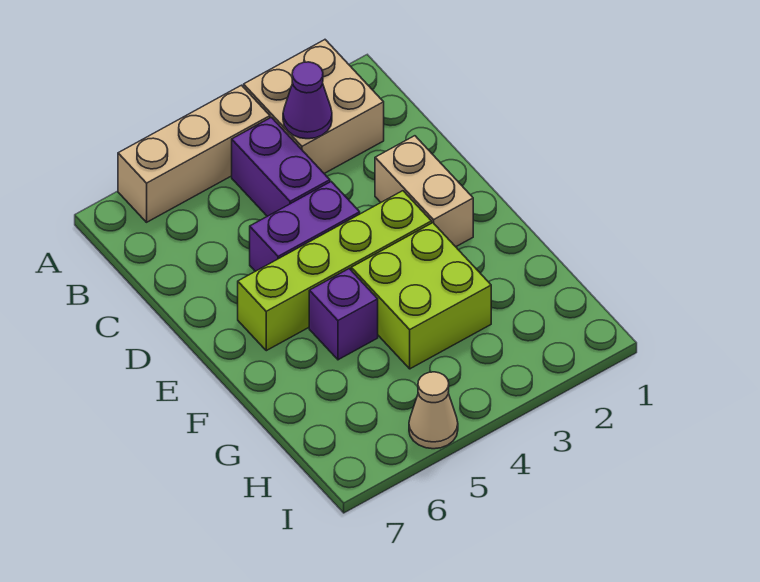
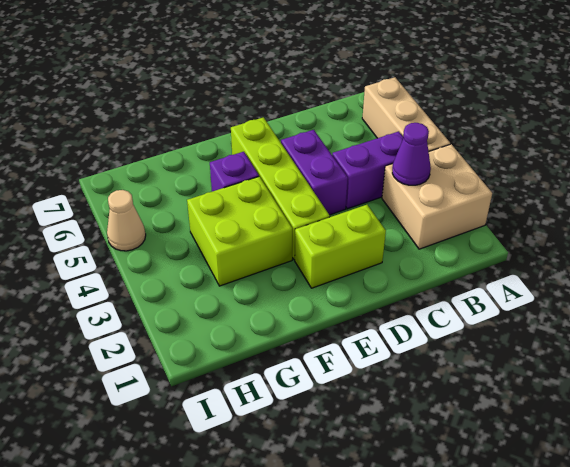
tan 1x2 brick [375,136,473,247] -> lime 1x2 brick [295,205,386,288]

